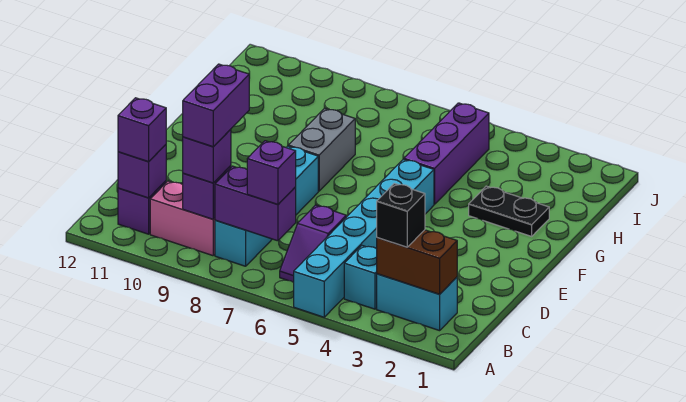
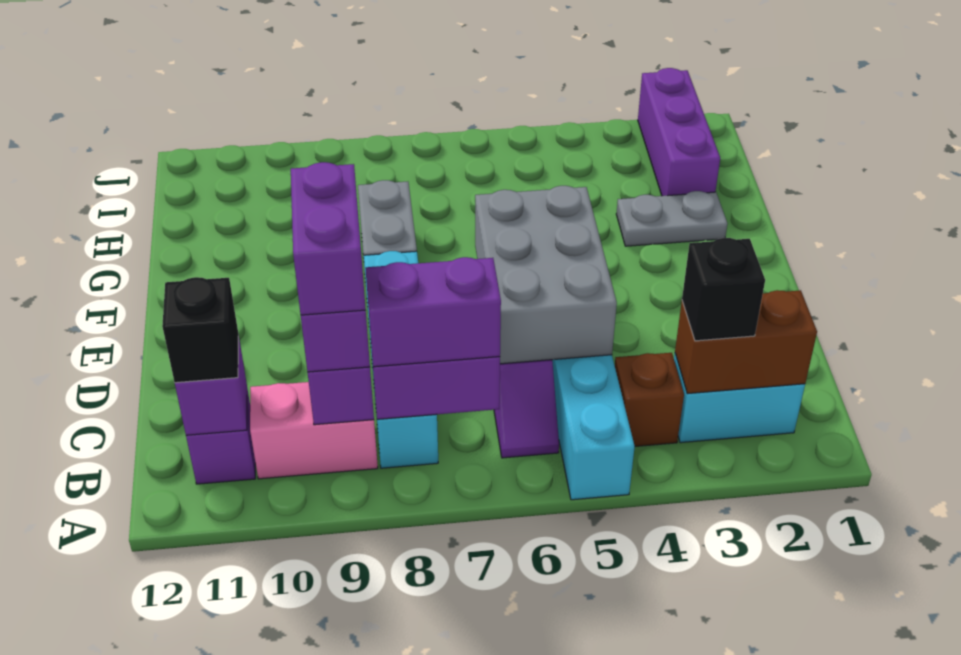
cyan 1x1 brick [344,246,377,309] -> brown 1x1 brick [615,353,684,446]
purple 1x1 brick [247,141,296,205] -> purple 1x2 brick [365,257,501,367]
purple 1x1 brick [118,98,166,162] -> black 1x1 brick [162,277,238,383]
none -> grey 2x3 brick [475,186,617,364]
black 1x2 plate [469,186,549,236] -> grey 1x2 plate [616,191,728,246]
purple 1x3 brick [404,103,489,204] -> purple 1x3 brick moved to [638,68,720,196]

